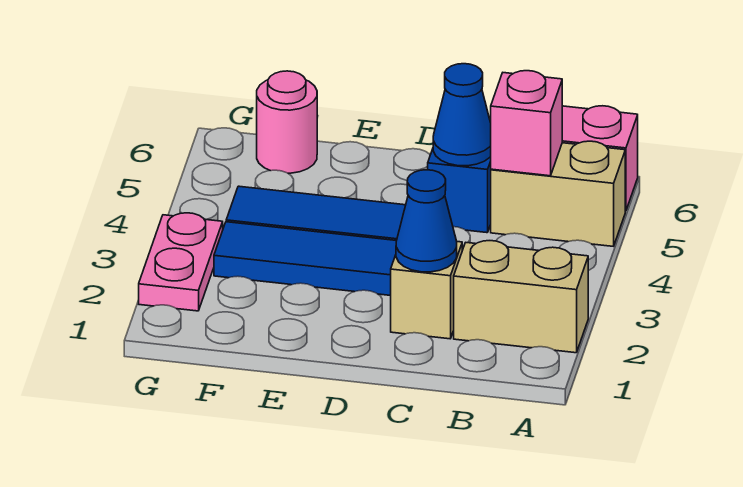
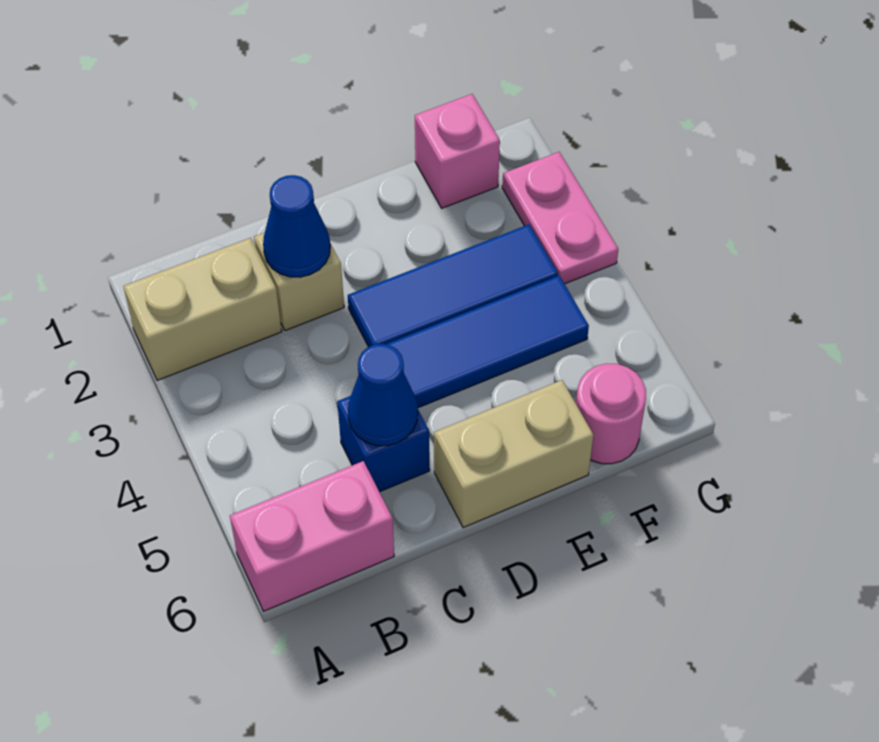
tan 1x2 brick [491,141,625,246] -> tan 1x2 brick moved to [434,380,594,528]
pink 1x1 brick [491,71,562,176] -> pink 1x1 brick moved to [415,94,500,208]

